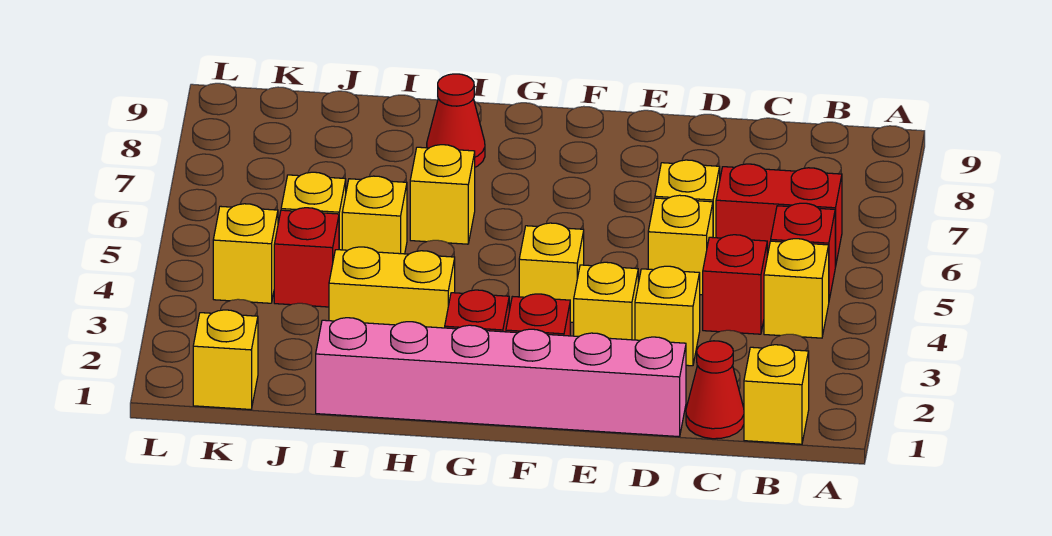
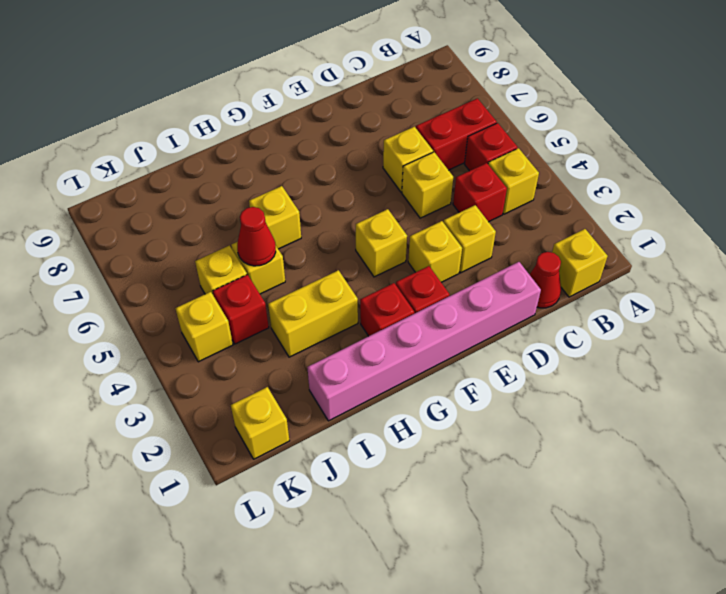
red 1x1 cone [427,74,485,167] -> red 1x1 cone moved to [237,207,276,266]

